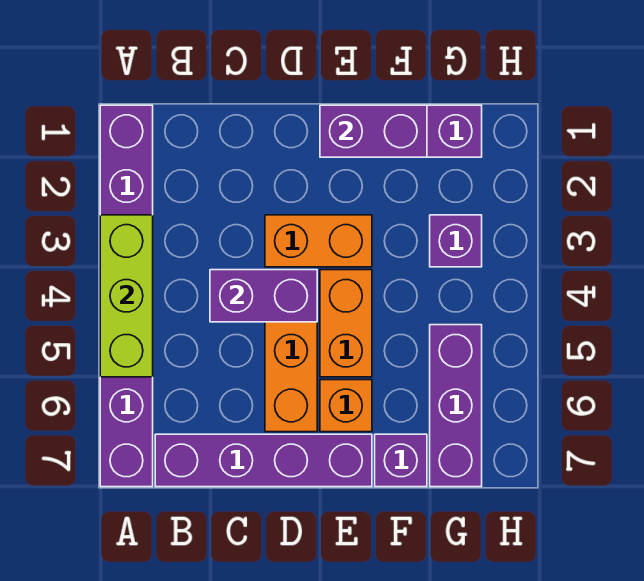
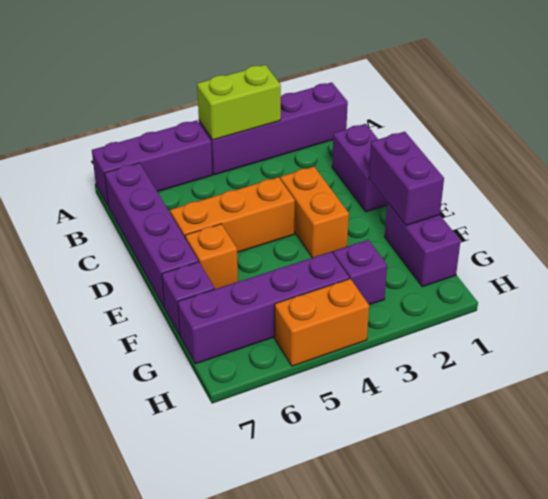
lime 1x3 brick [100,215,153,377] -> lime 1x2 brick [197,65,281,140]
purple 1x2 brick [210,270,317,322] -> purple 1x2 brick moved to [332,124,388,212]
orange 1x2 brick [320,270,372,377] -> orange 1x2 brick moved to [275,279,369,366]
purple 1x3 brick [430,325,482,487] -> purple 1x4 brick [178,252,350,364]

